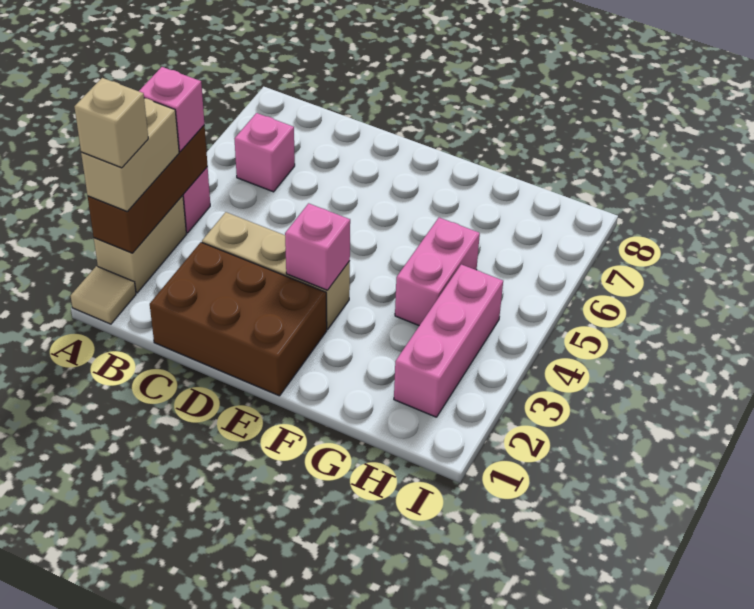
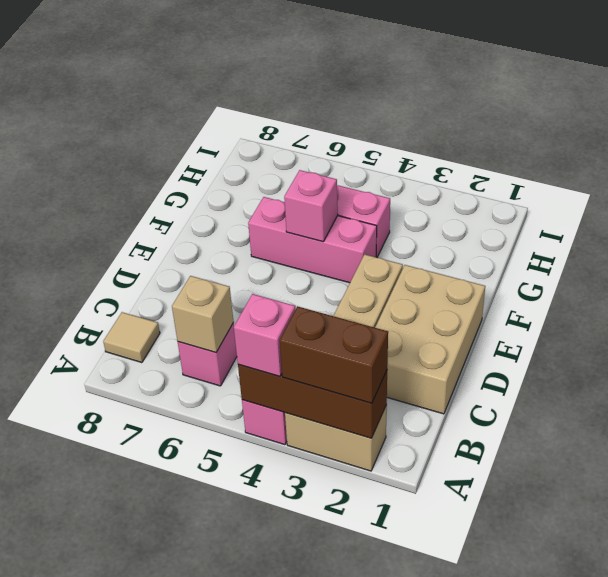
tan 1x1 tile [71,266,136,324] -> tan 1x1 tile moved to [103,312,160,363]
tan 1x2 brick [81,98,179,212] -> brown 1x2 brick [280,306,388,403]
tan 1x1 brick [74,78,148,168] -> tan 1x1 brick moved to [172,276,234,352]
brown 2x3 brick [150,242,327,396] -> tan 2x3 brick [375,265,485,414]
pink 1x1 brick [285,203,350,290] -> pink 1x1 brick moved to [284,170,338,242]
pink 1x3 brick [394,264,503,417] -> pink 1x3 brick moved to [248,197,377,283]

